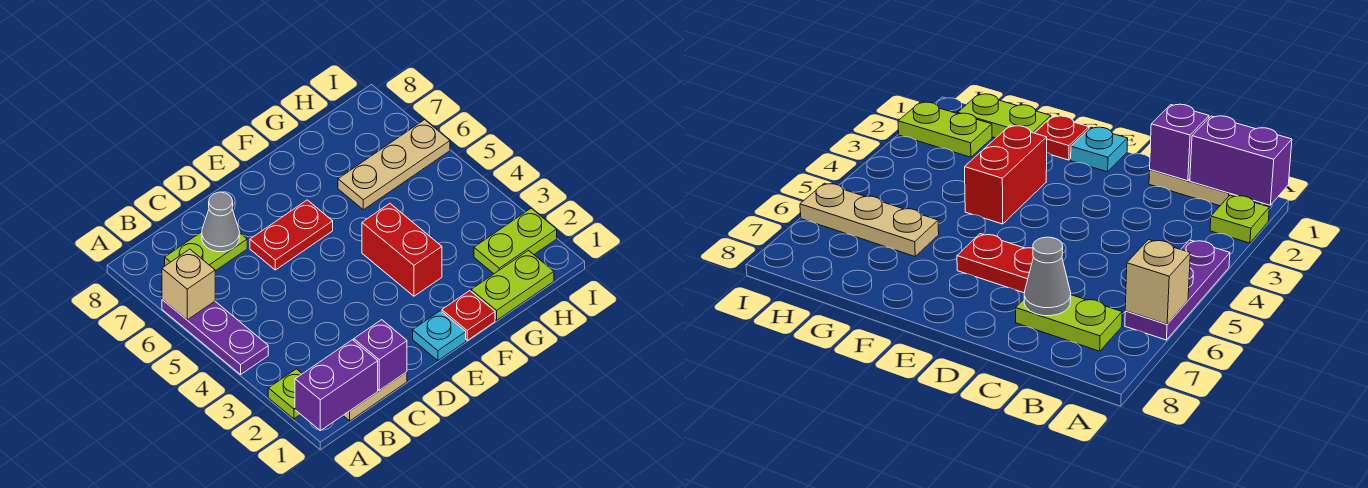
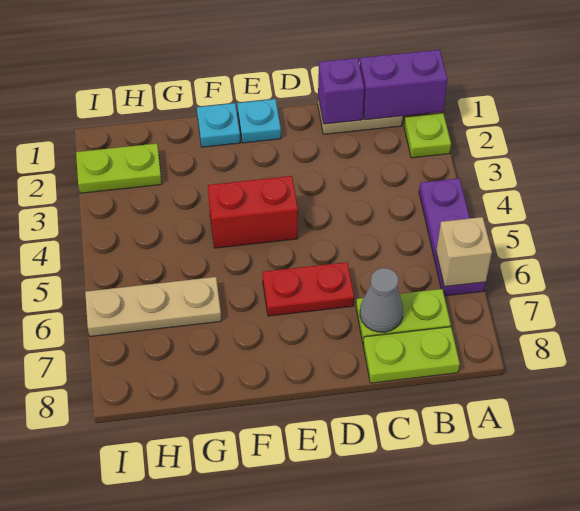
red 1x1 plate [442,291,495,340] -> cyan 1x1 plate [197,103,240,147]
red 1x2 brick [362,203,442,296] -> red 1x2 brick turned to [208,176,298,248]
lime 1x2 plate [471,251,554,320] -> lime 1x2 plate moved to [363,327,460,383]

